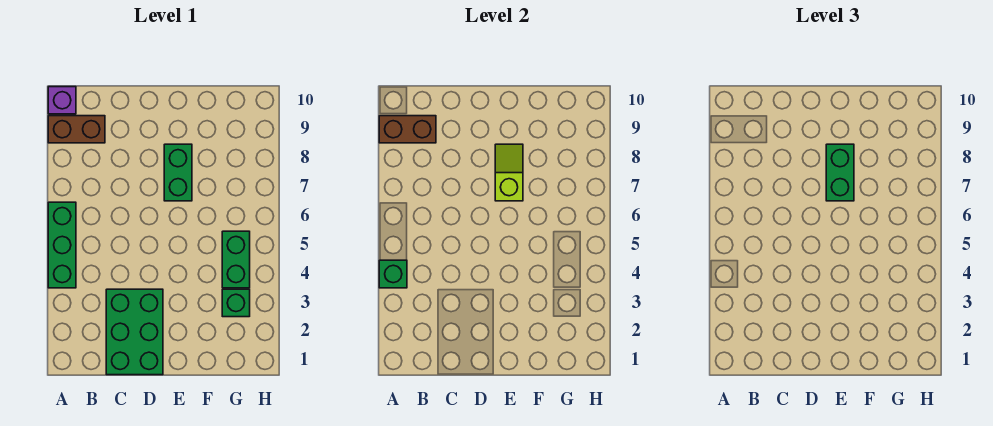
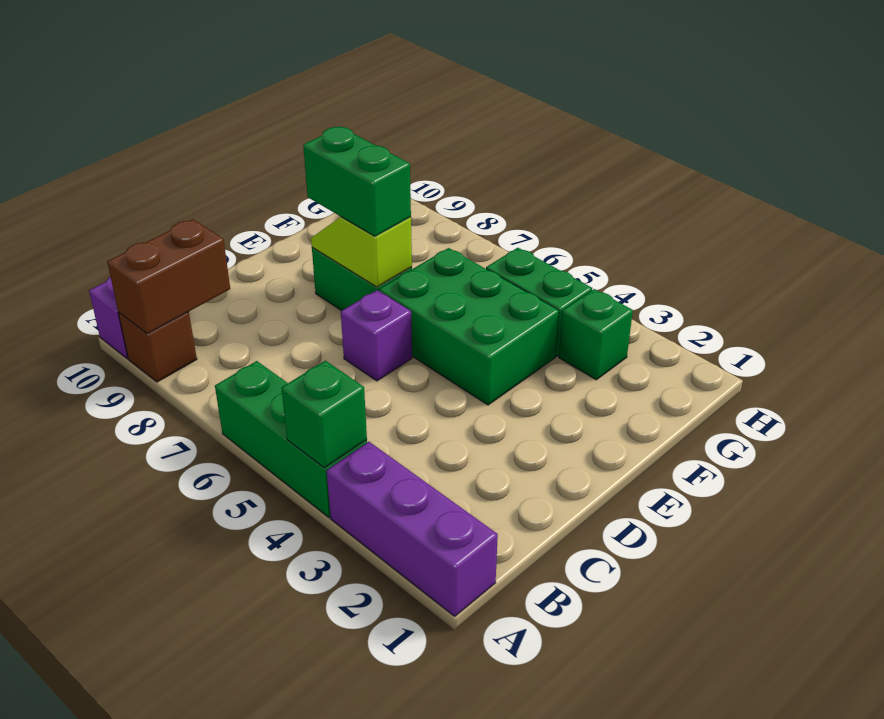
none -> purple 1x3 brick [327,442,498,616]
brown 1x2 brick [48,116,105,143] -> brown 1x1 brick [118,312,197,382]
green 2x3 brick [106,289,163,375] -> green 2x3 brick moved to [379,248,559,405]
none -> purple 1x1 brick [341,290,412,381]

